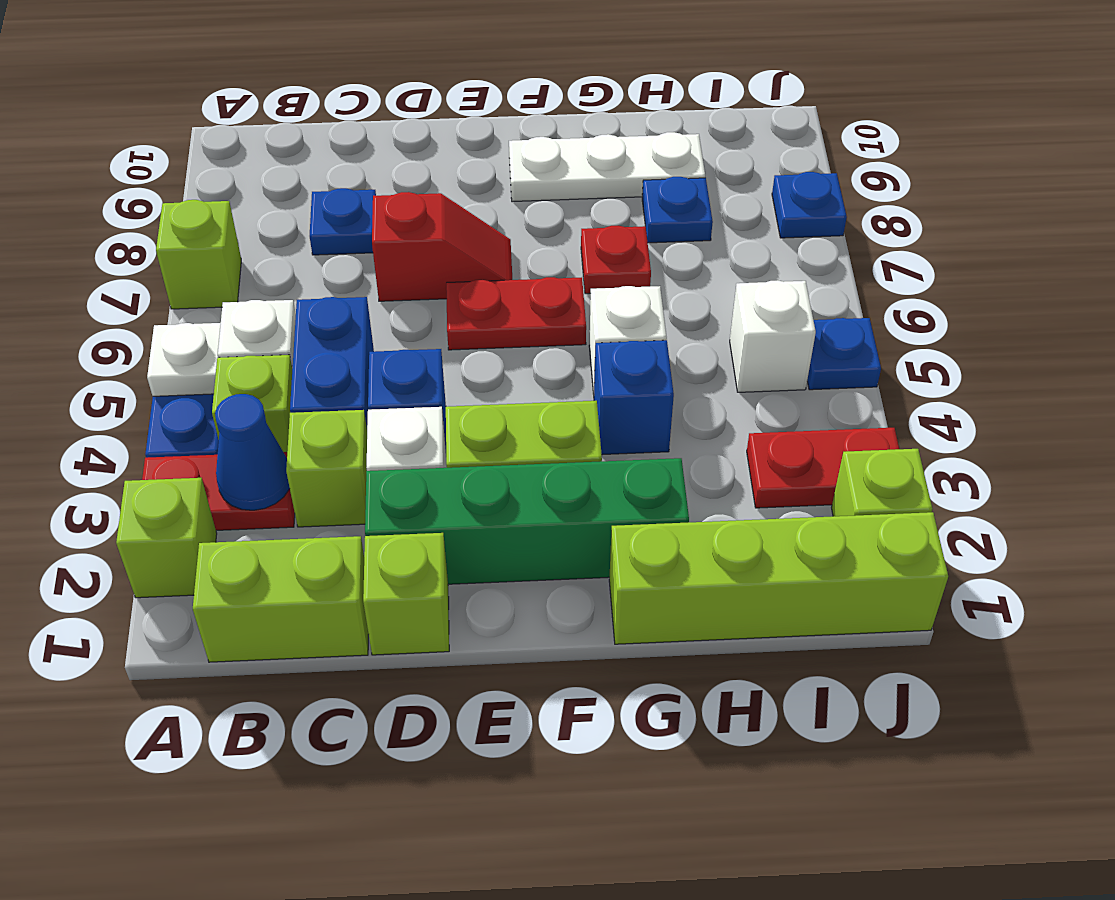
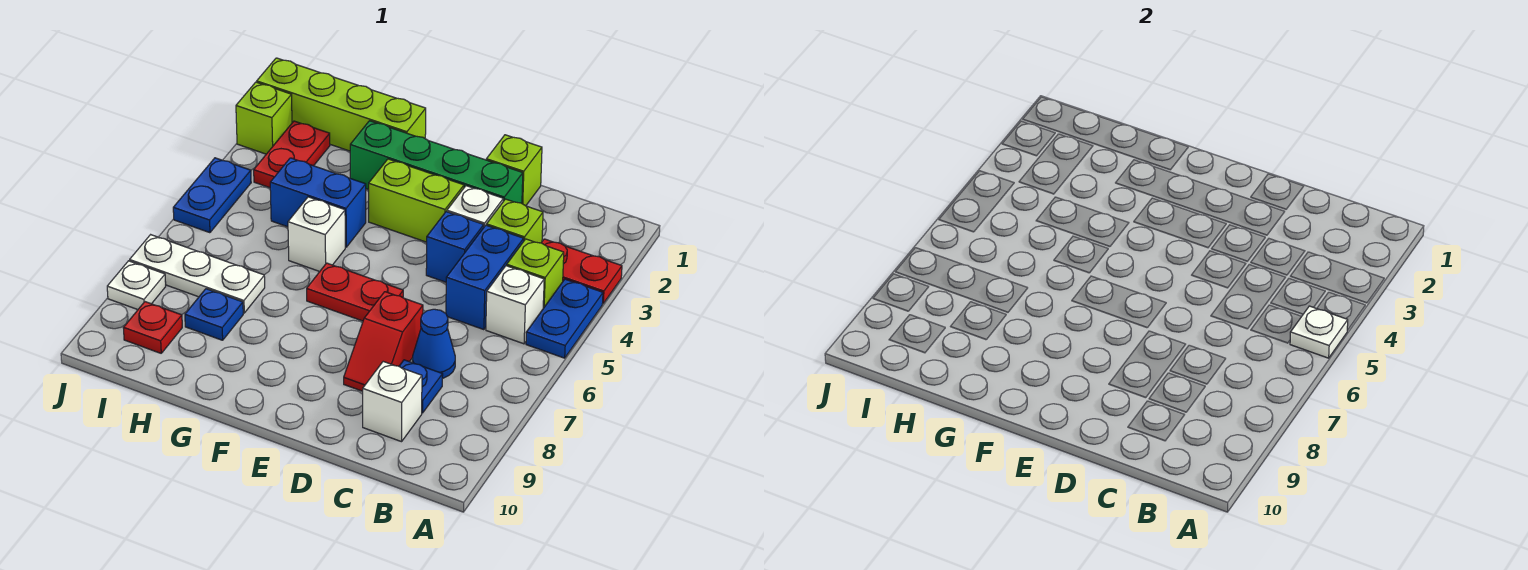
lime 1x1 brick [116,478,217,598] -> none
lime 1x1 brick [156,200,241,309] -> none
lime 1x2 brick [193,536,369,662] -> none
blue 1x1 cone [215,394,290,510] -> blue 1x1 cone moved to [413,309,455,378]
red 1x2 slope [372,192,512,301] -> red 1x2 slope turned to [344,292,423,391]
white 1x3 plate [509,132,705,202] -> white 1x3 plate moved to [130,235,265,313]
blue 1x1 brick [594,340,674,455] -> blue 1x2 brick [270,158,366,247]
red 1x1 plate [581,226,651,294] -> red 1x1 plate moved to [123,302,182,353]
red 1x2 plate [747,428,899,508] -> red 1x2 plate turned to [254,121,330,188]
white 1x1 brick [730,280,816,392] -> white 1x1 brick moved to [363,362,422,442]
blue 1x1 plate [807,318,881,390] -> blue 1x2 plate [173,158,251,233]
blue 1x1 plate [772,172,847,238] -> white 1x1 plate [107,261,166,310]

